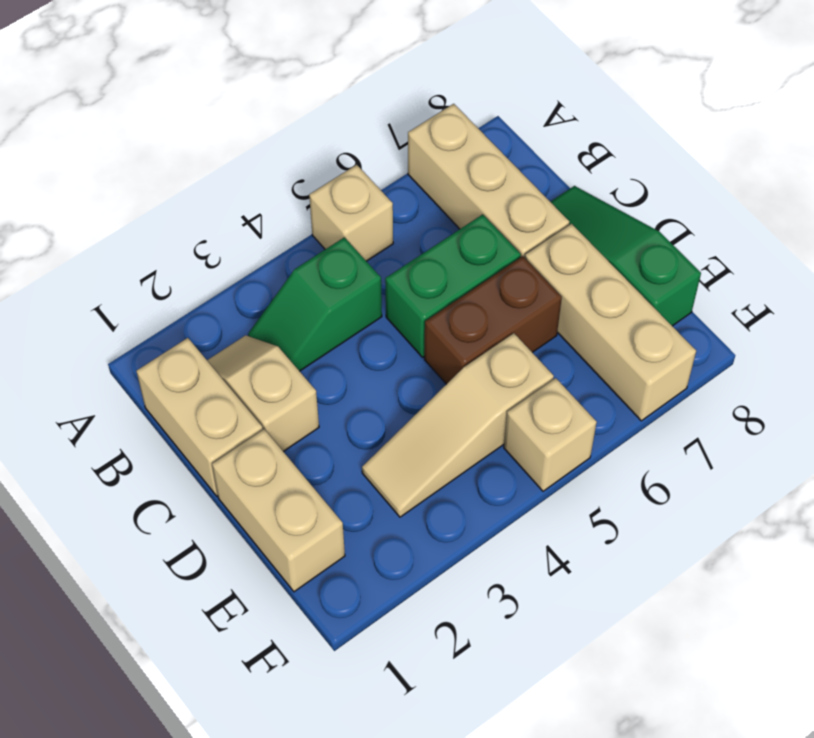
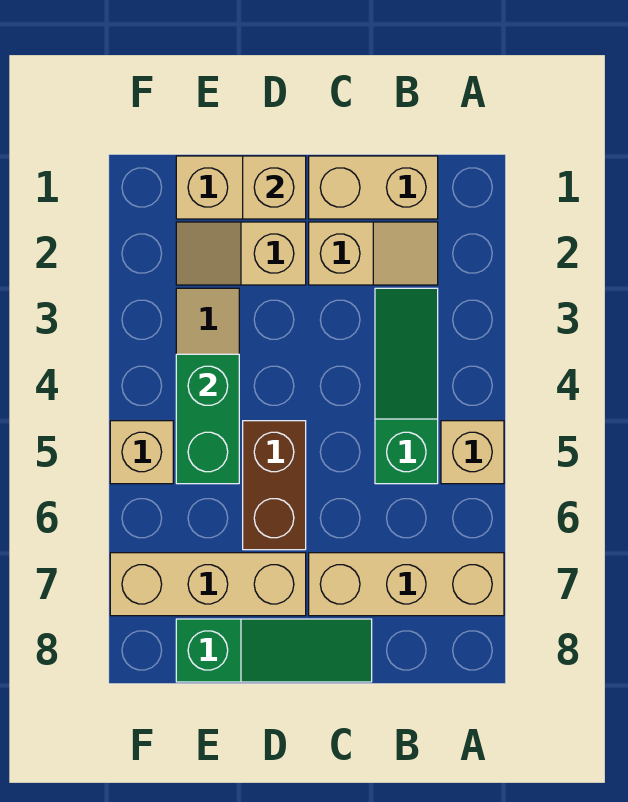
green 1x2 slope [248,237,382,371] -> green 1x3 slope [375,288,438,484]
green 1x2 brick [385,214,521,357] -> green 1x2 brick moved to [176,354,239,484]
none -> tan 1x1 brick [243,156,306,219]
none -> tan 1x2 slope [176,222,306,285]

